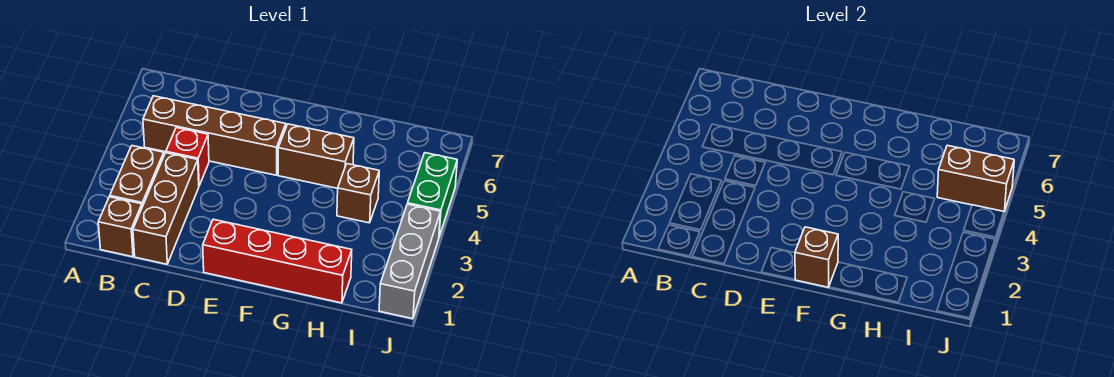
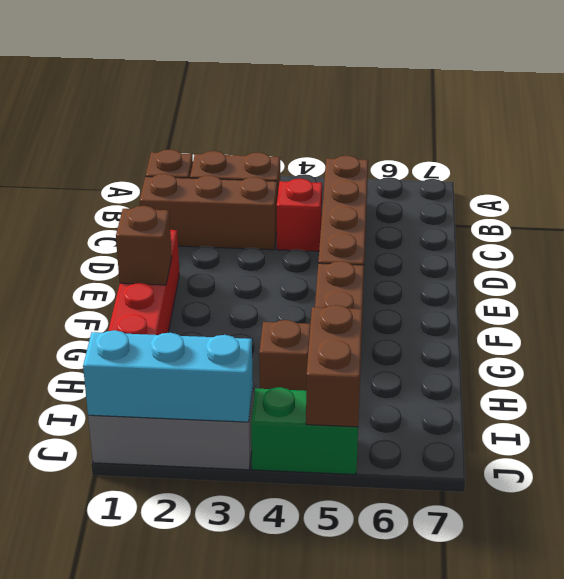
none -> cyan 1x3 brick [83,330,253,422]

